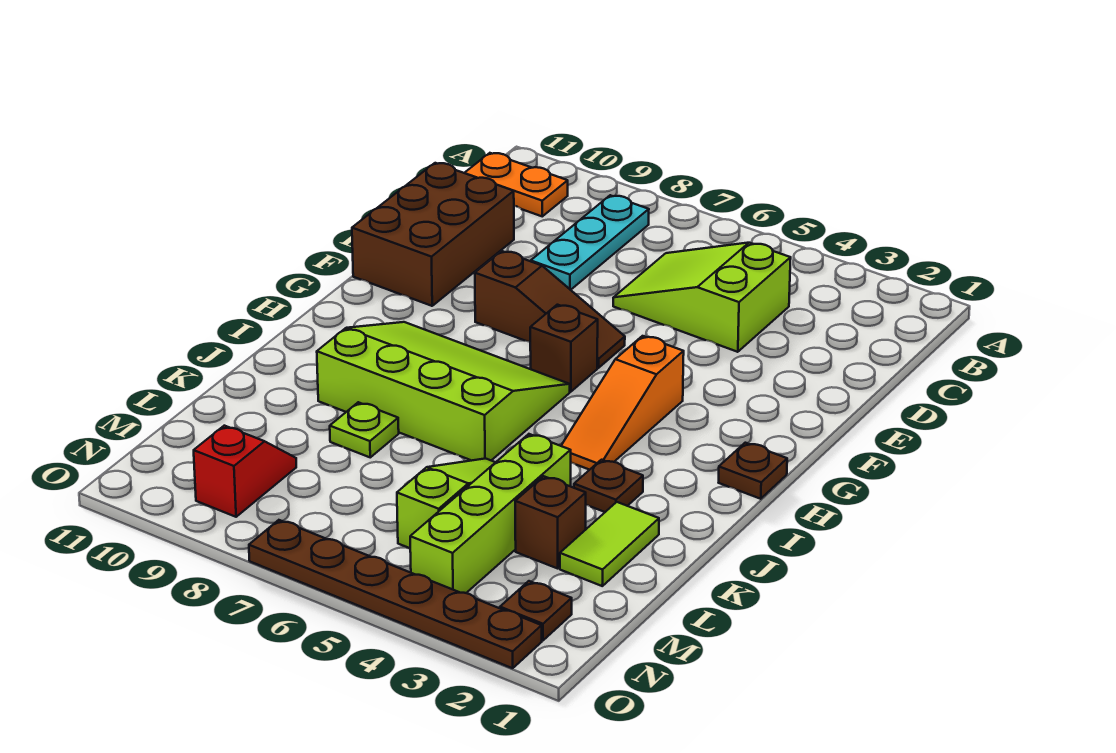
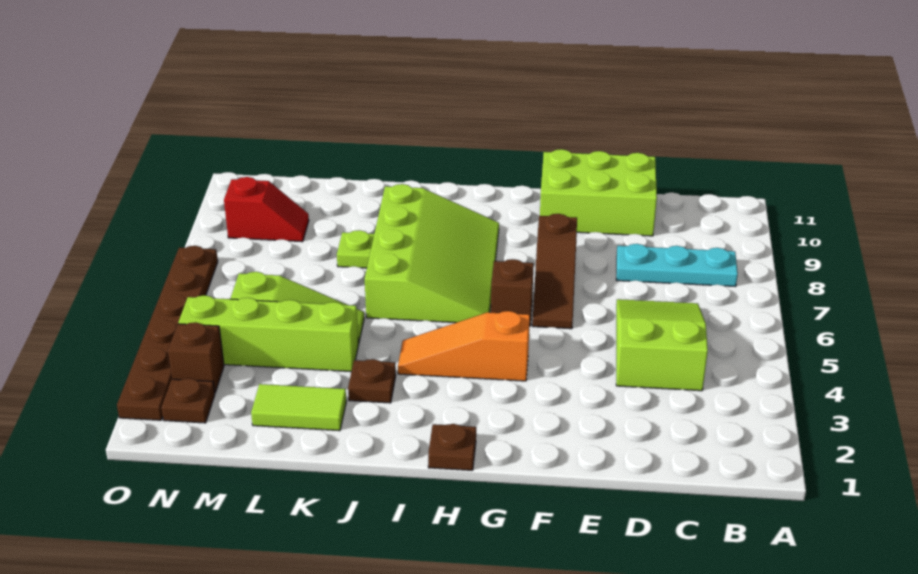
orange 1x2 plate [465,153,568,216] -> none
brown 2x3 brick [352,163,514,306] -> lime 2x3 brick [540,149,657,236]
brown 1x1 brick [515,476,586,568] -> brown 1x1 brick moved to [168,322,224,392]

